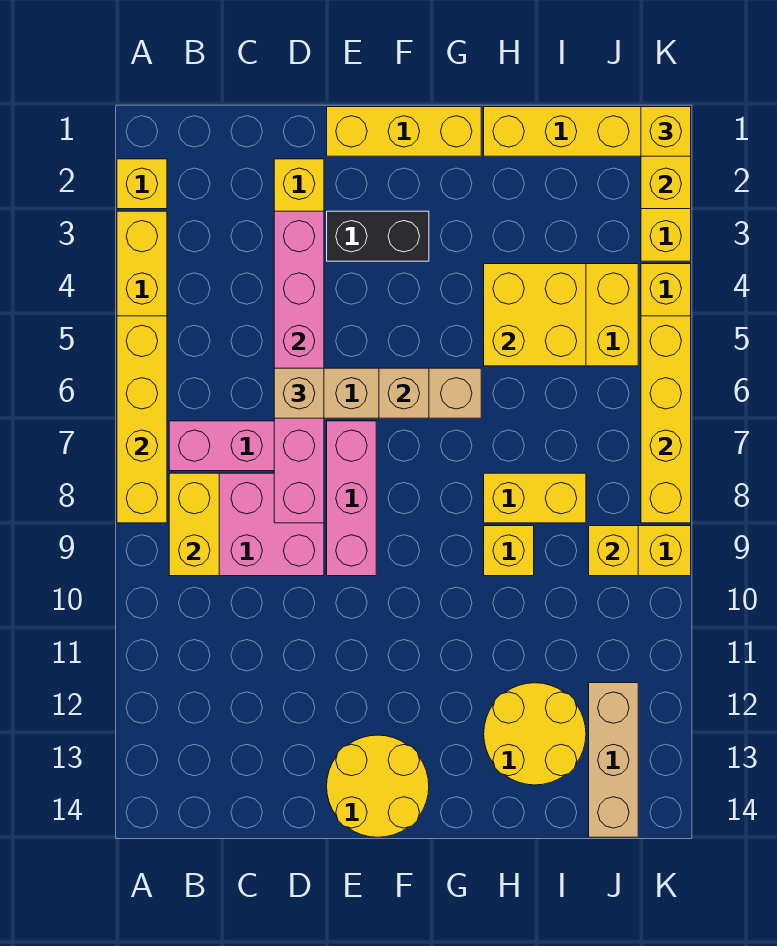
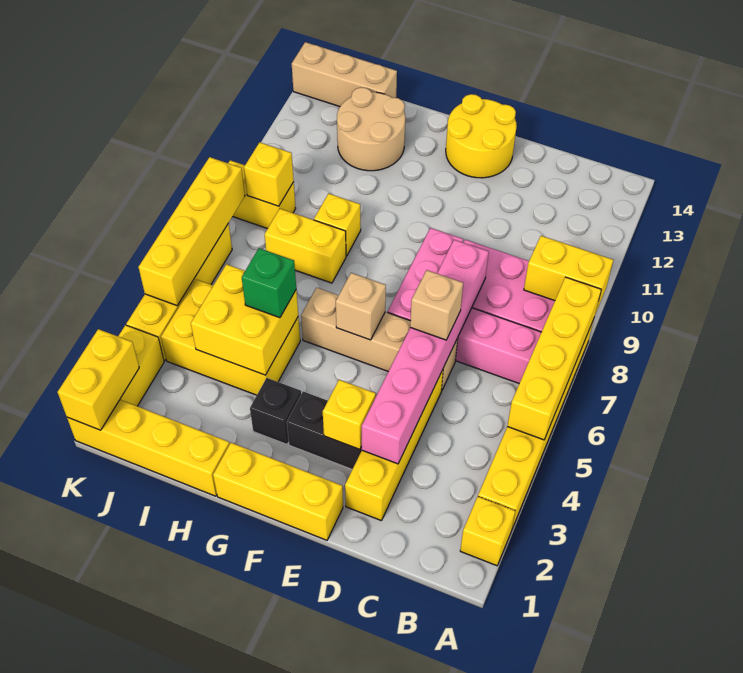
yellow 1x2 brick [169,473,219,576] -> yellow 1x2 brick turned to [524,236,613,314]
none -> black 1x1 brick [250,378,301,444]
none -> green 1x1 brick [242,248,296,318]
yellow 2x2 round brick [484,683,586,785] -> tan 2x2 round brick [337,87,405,171]
tan 1x3 brick [589,683,638,837] -> tan 1x3 brick turned to [292,42,397,107]
yellow 1x1 brick [641,107,691,156] -> yellow 1x1 brick moved to [323,380,376,450]

